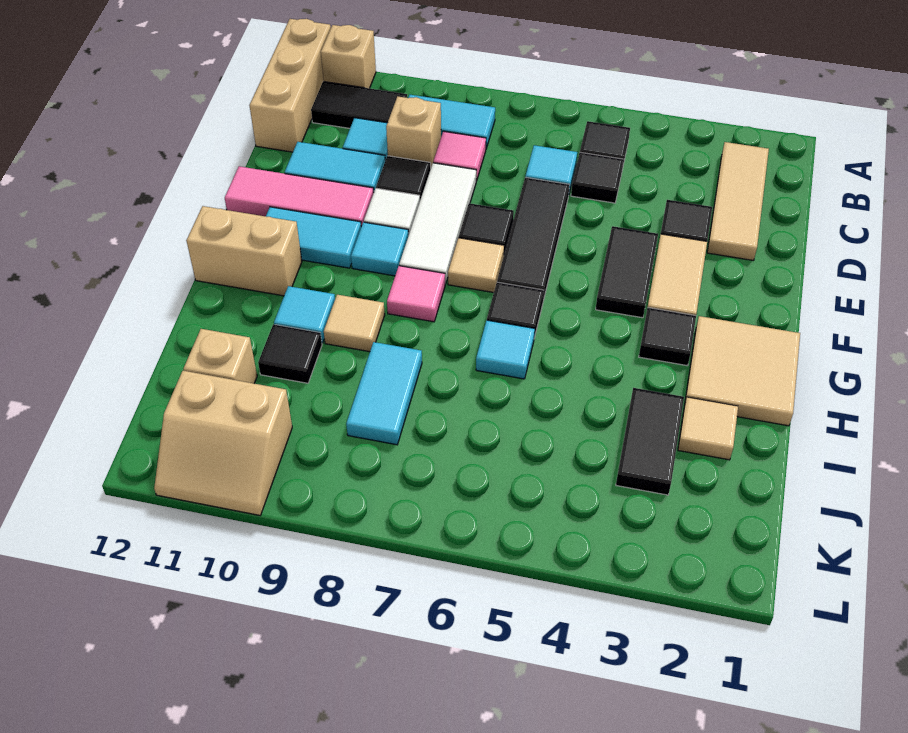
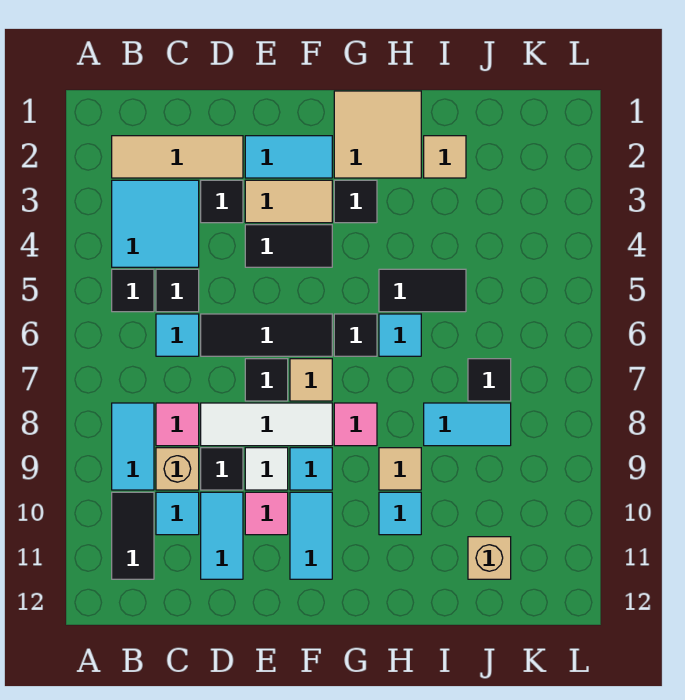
tan 1x1 brick [321,25,376,88] -> none
tan 1x3 brick [249,19,331,152] -> none
none -> cyan 2x2 tile [112,180,199,267]
none -> cyan 1x2 tile [245,136,332,178]
pink 1x3 tile [225,166,374,226] -> pink 1x1 tile [245,492,288,535]
tan 1x2 brick [186,206,302,296] -> none
black 1x2 tile [616,388,684,495] -> black 1x2 tile moved to [379,269,466,312]
black 1x1 tile [258,324,322,383] -> black 1x1 tile moved to [468,359,511,401]
tan 2x2 slope [154,371,292,515] -> none

